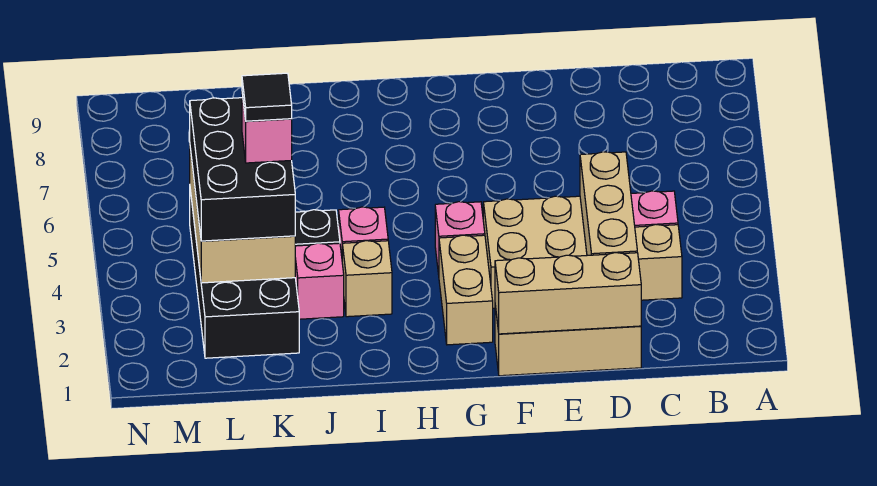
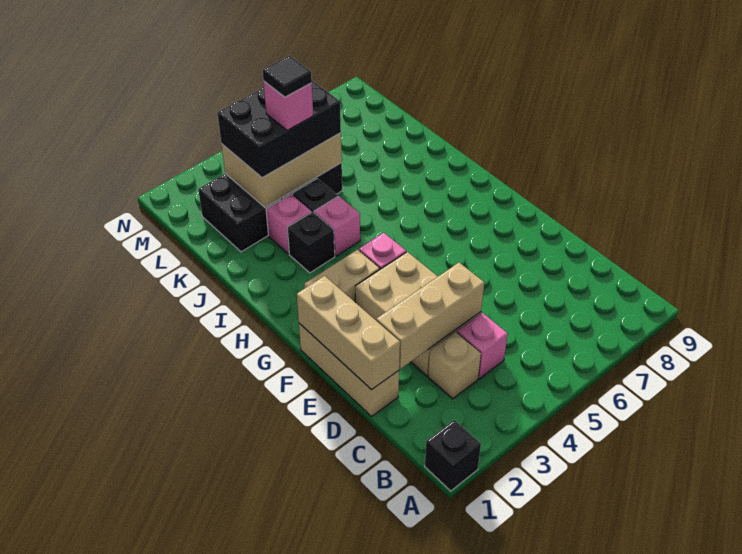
none -> black 1x1 brick [425,420,481,491]
tan 1x1 brick [342,241,392,317] -> black 1x1 brick [287,212,335,273]

